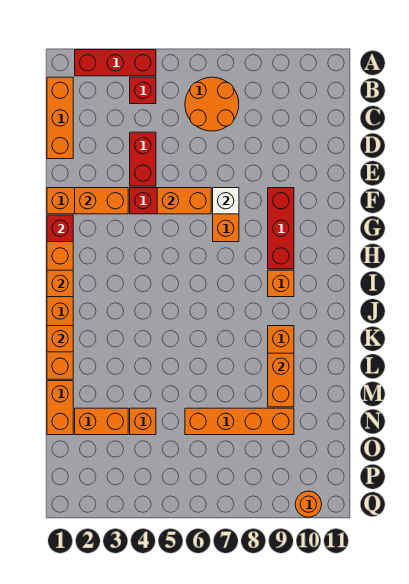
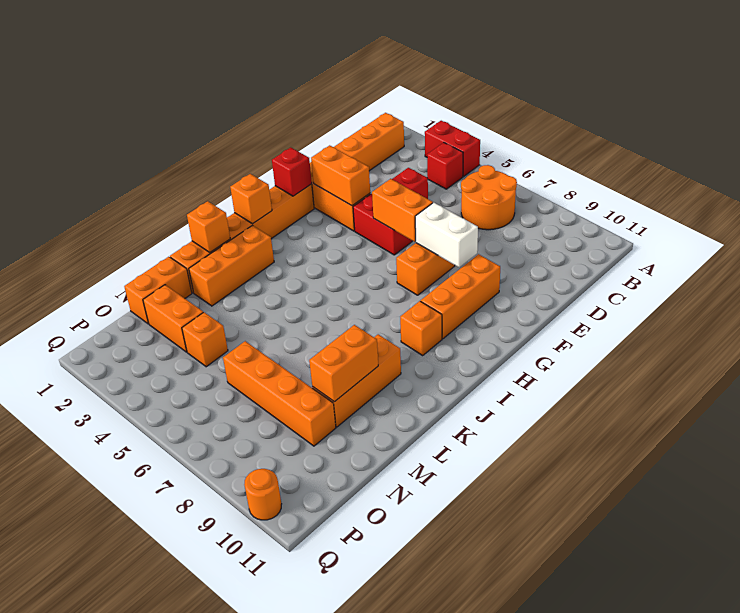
red 1x3 brick [75,50,156,76] -> red 1x2 brick [425,121,480,176]
white 1x1 brick [213,188,239,214] -> white 1x2 brick [415,203,478,267]
red 1x3 brick [268,188,294,269] -> orange 1x3 brick [421,254,500,339]
none -> orange 1x3 brick [189,226,274,306]

